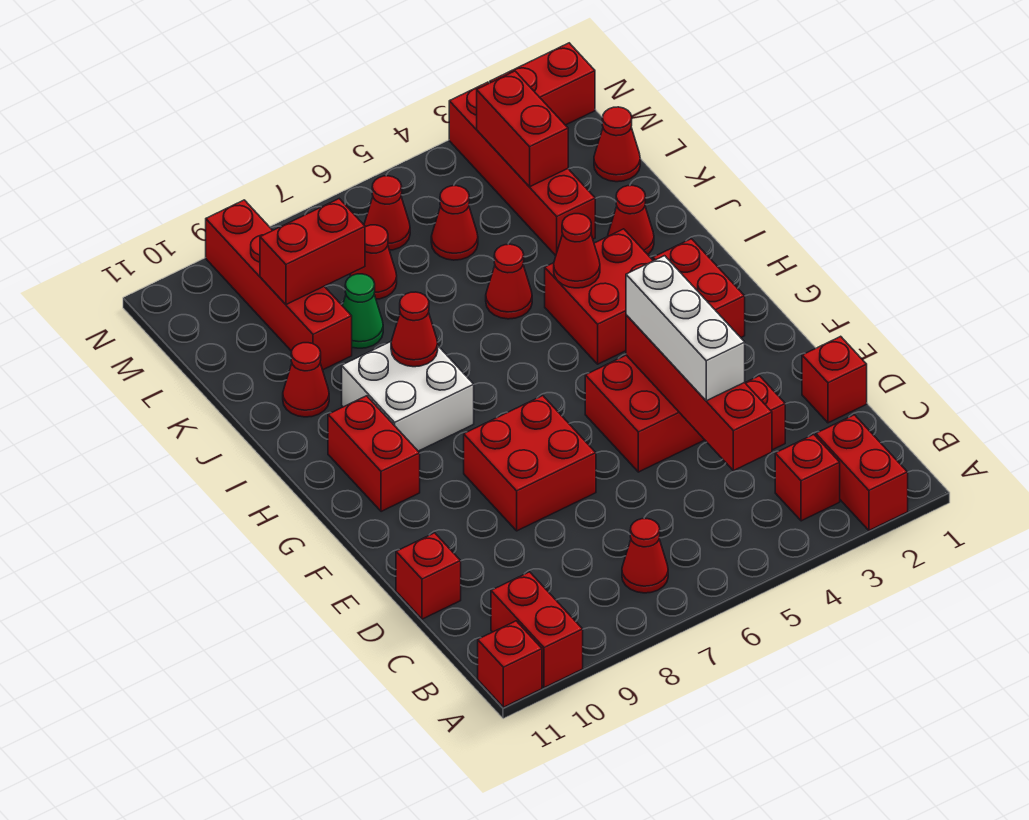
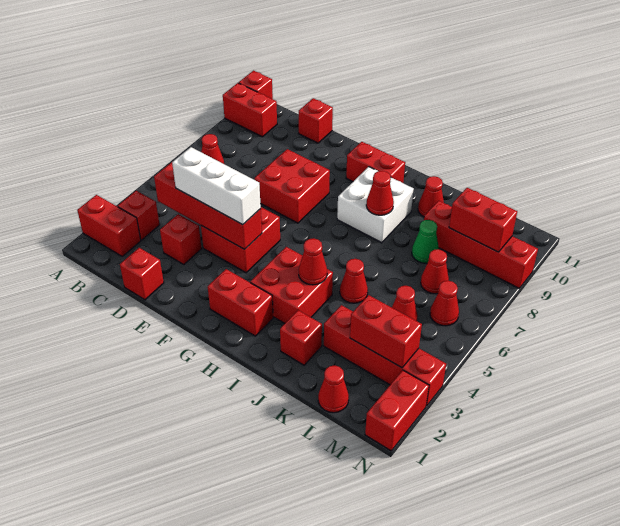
red 1x1 cone [608,185,654,254] -> red 1x1 brick [280,310,322,365]
red 1x2 brick [260,199,365,304] -> red 1x2 brick turned to [449,188,517,252]

